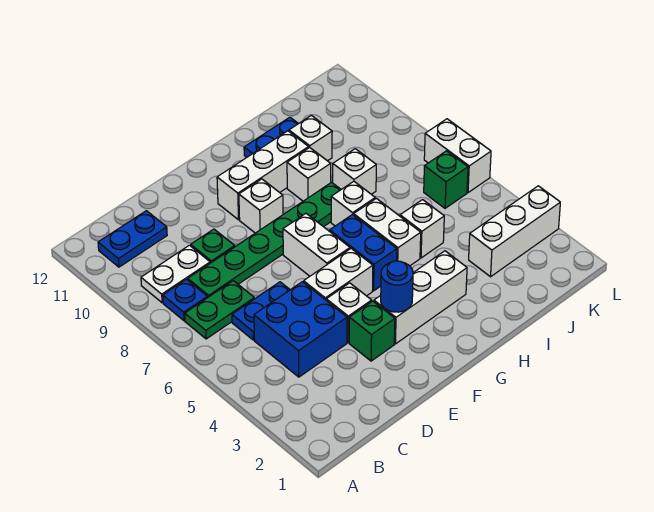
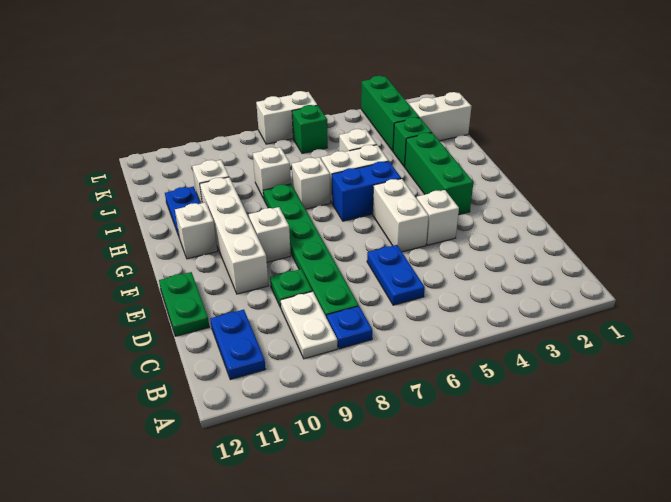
green 1x2 plate [185,281,254,339] -> green 1x2 plate moved to [159,272,209,336]
blue 2x2 brick [254,282,347,377] -> none
green 1x1 brick [349,301,395,361] -> green 1x1 brick moved to [393,117,432,167]
white 1x3 brick [374,251,467,344] -> green 1x3 brick [405,133,473,215]
blue 1x1 round brick [381,261,413,312] -> none
white 1x2 brick [283,214,350,276] -> white 1x2 brick moved to [409,92,472,141]
white 1x3 brick [217,131,309,220] -> white 1x4 brick [200,177,269,294]
white 1x1 brick [287,147,331,201] -> white 1x1 brick moved to [175,202,218,259]
white 1x3 brick [469,186,560,277] -> green 1x3 brick [361,76,419,151]

